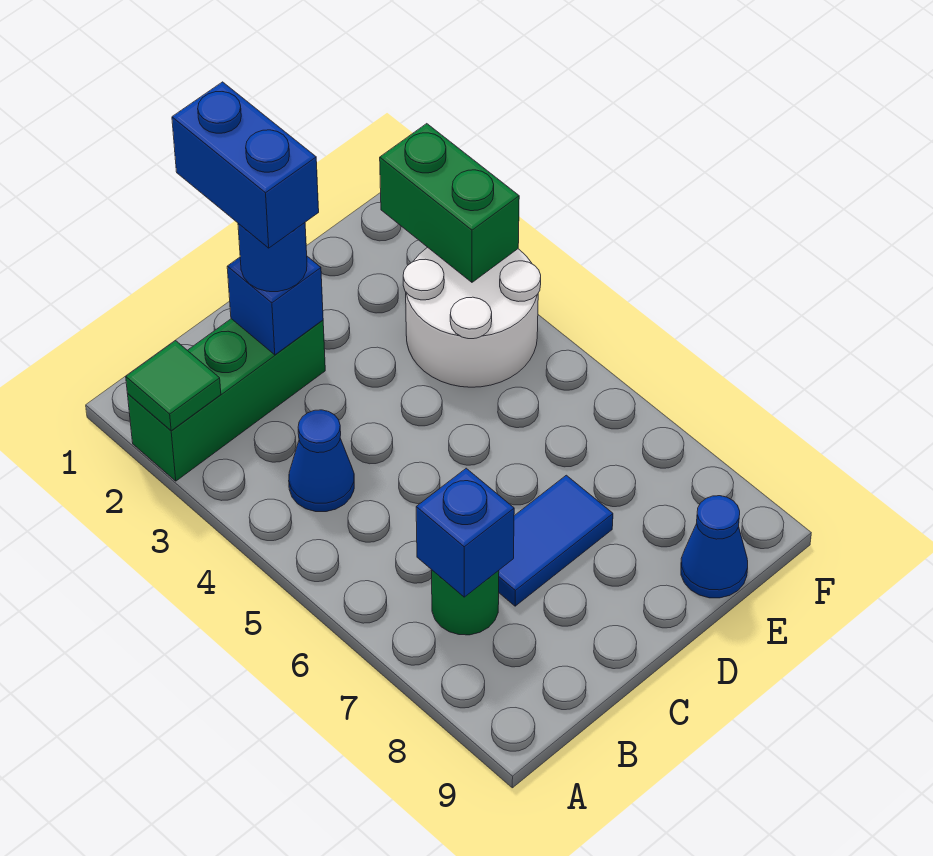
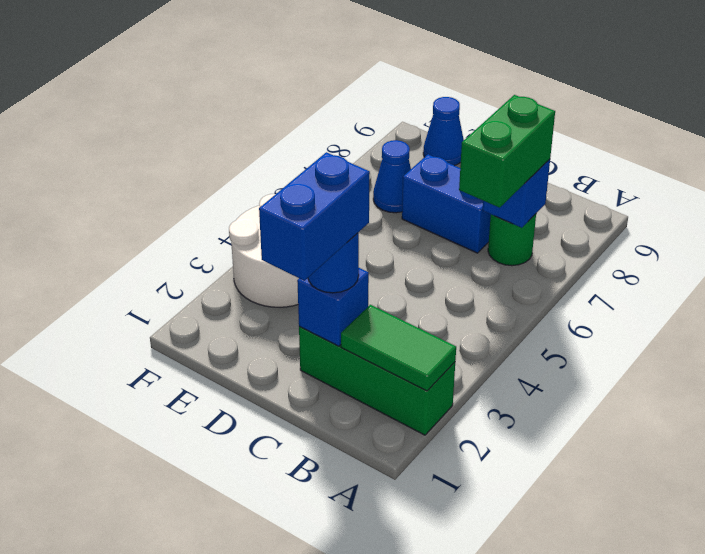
green 1x1 tile [126,341,221,431] -> green 1x2 tile [341,305,456,391]
blue 1x1 cone [289,410,354,512] -> blue 1x1 cone moved to [373,140,411,213]
blue 1x2 tile [499,475,613,606] -> blue 1x2 brick [402,154,491,253]
green 1x2 brick [380,124,519,282] -> green 1x2 brick moved to [459,95,555,208]

